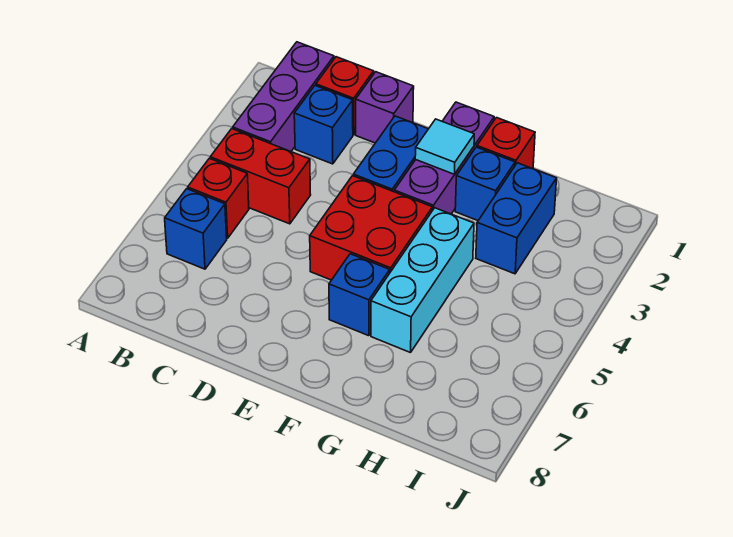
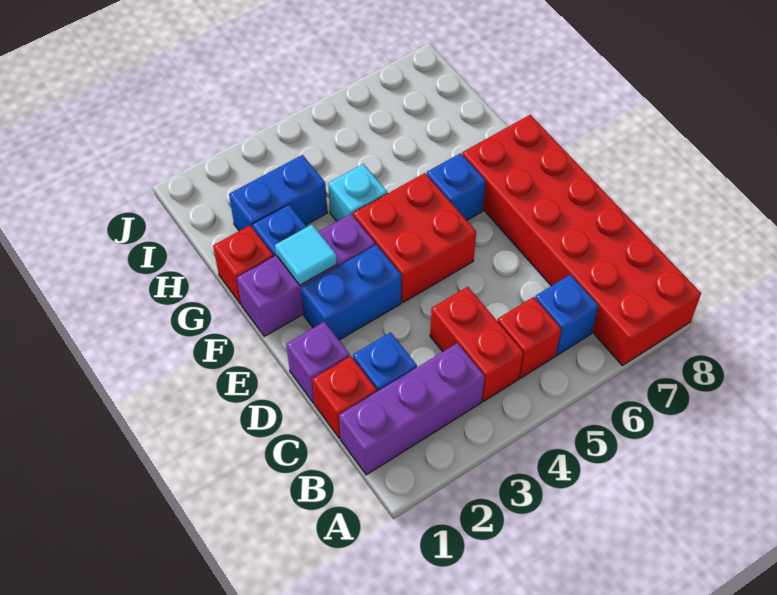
none -> red 2x6 brick [462,115,701,365]
cyan 1x3 brick [371,208,474,353] -> cyan 1x1 brick [328,164,387,221]

